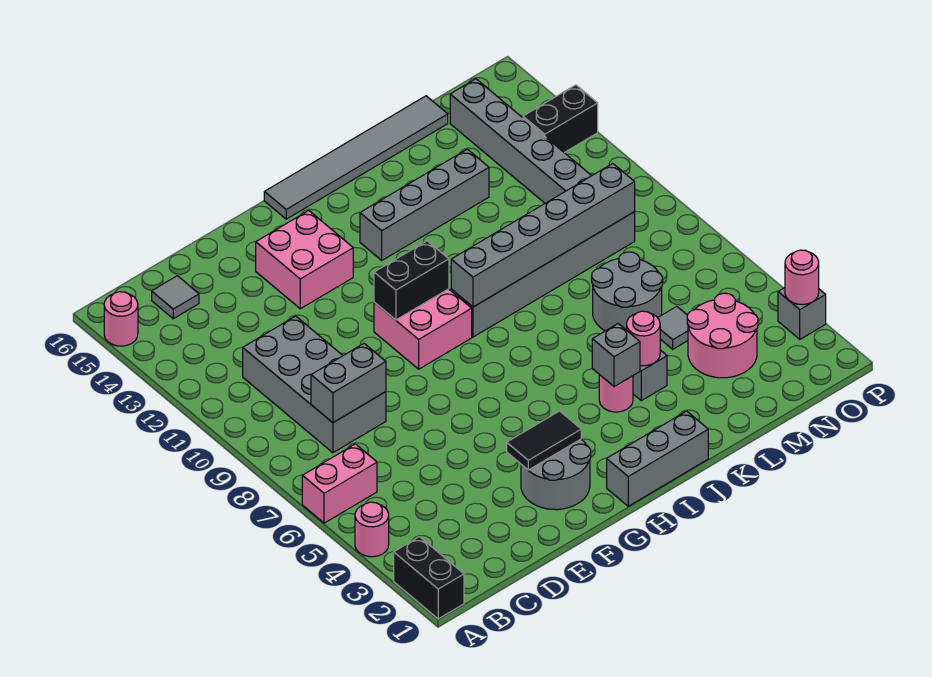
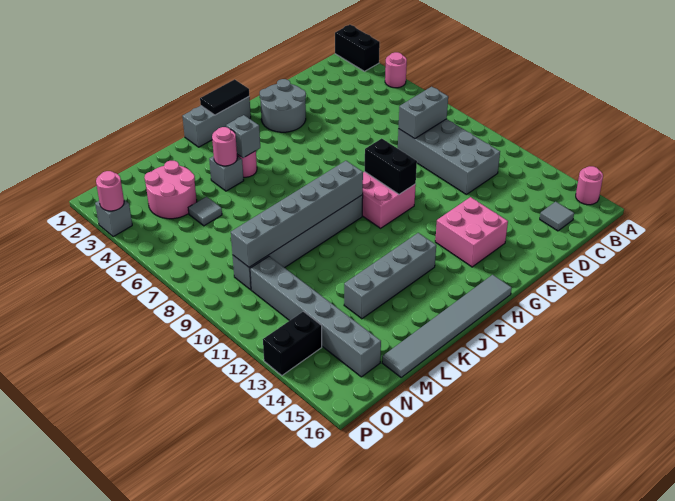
pink 1x2 brick [302,444,377,523] -> none
black 1x2 tile [507,411,581,470] -> black 1x2 tile moved to [200,79,249,115]
black 1x2 brick [374,241,449,320] -> black 1x2 brick turned to [364,139,417,194]
grey 2x2 round brick [592,252,663,331] -> none

